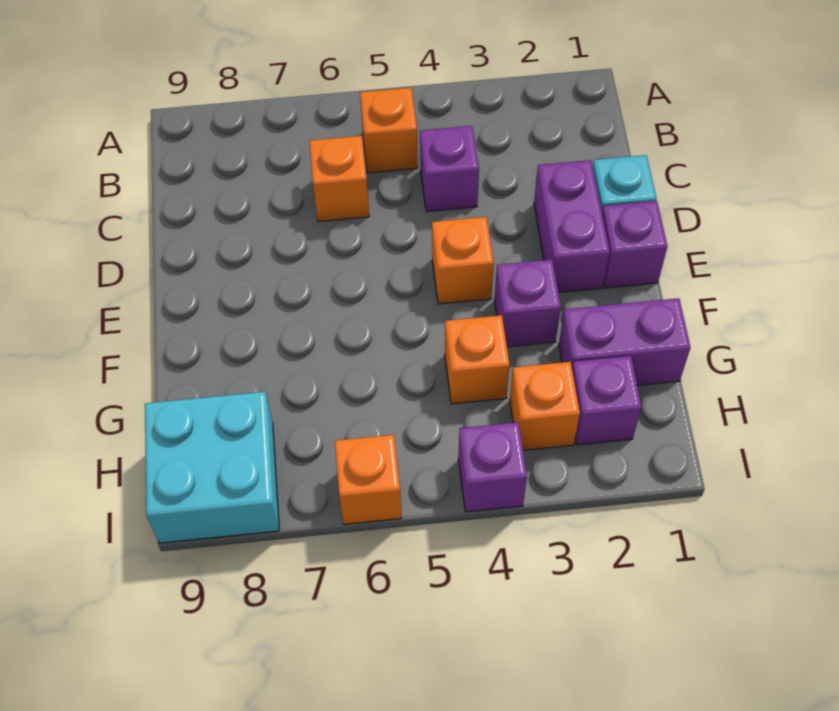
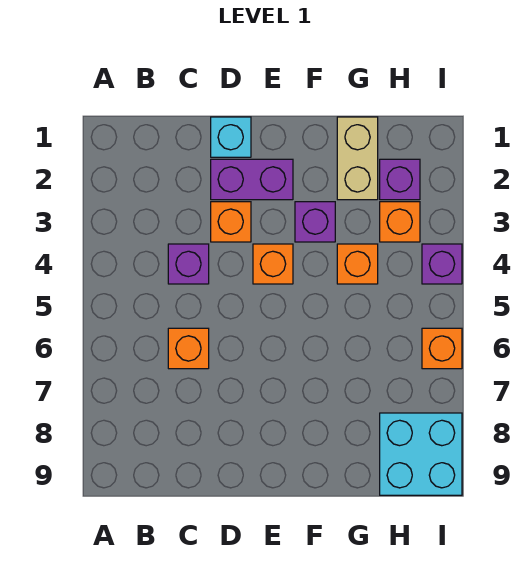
orange 1x1 brick [360,88,418,173] -> orange 1x1 brick moved to [211,202,251,242]
purple 1x1 brick [602,201,667,288] -> none
purple 1x2 brick [559,298,690,385] -> tan 1x2 brick [337,117,378,200]

